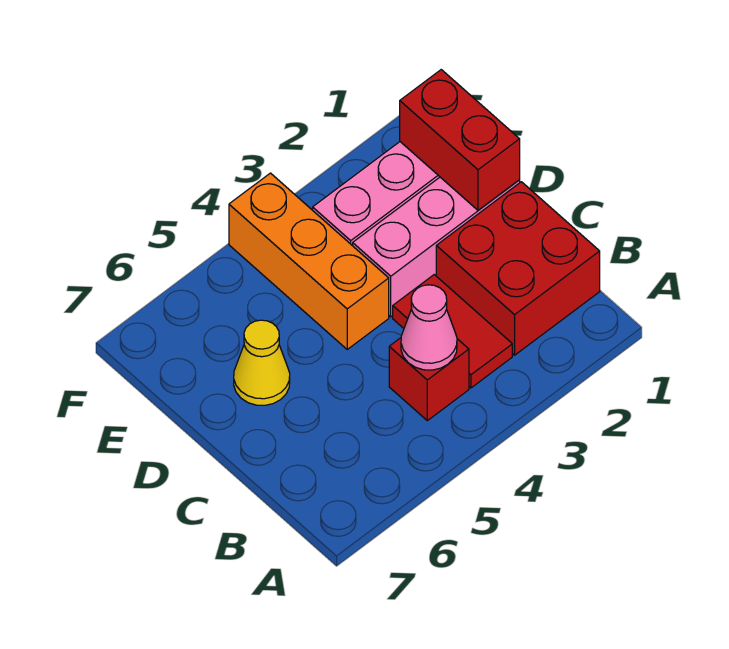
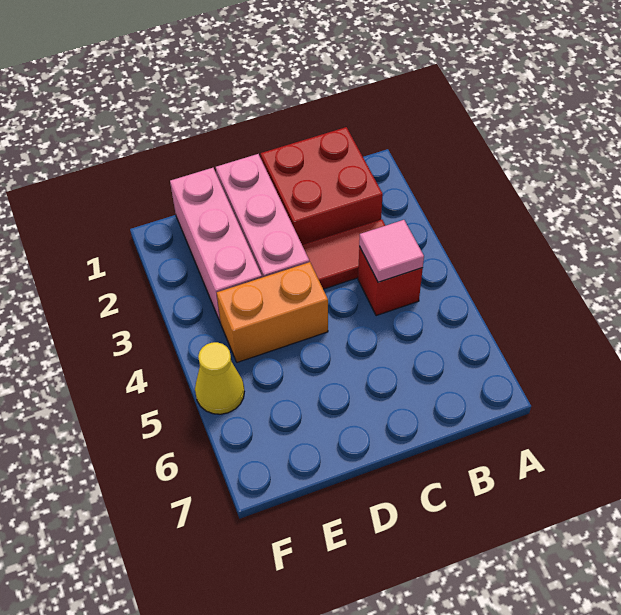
pink 1x1 cone [401,285,457,370] -> pink 1x1 tile [359,220,424,282]
red 1x2 brick [400,70,520,210] -> none
orange 1x3 brick [229,173,389,349] -> orange 1x2 brick [217,262,328,362]
yellow 1x1 cone [234,320,290,405] -> yellow 1x1 cone moved to [195,342,244,414]

